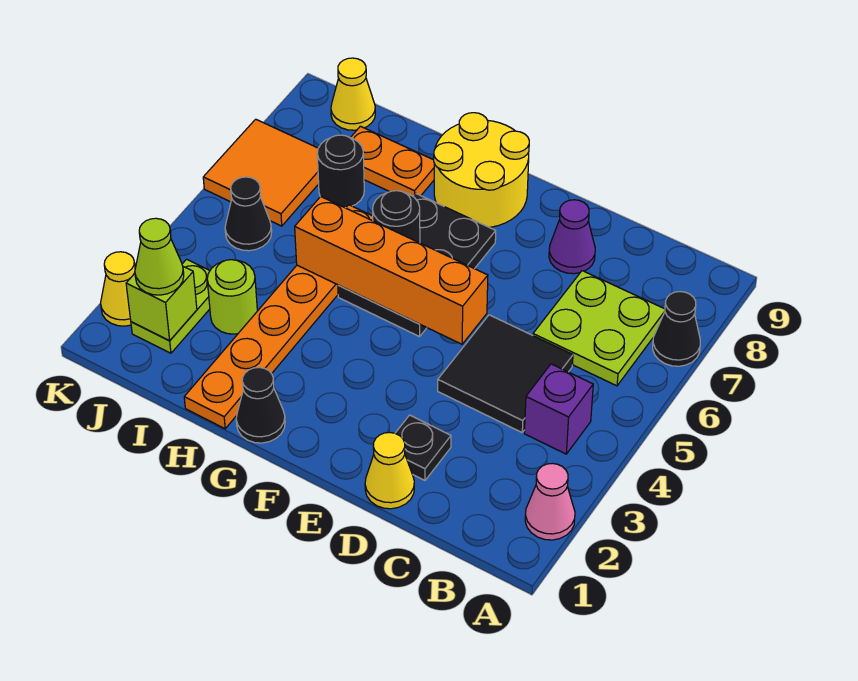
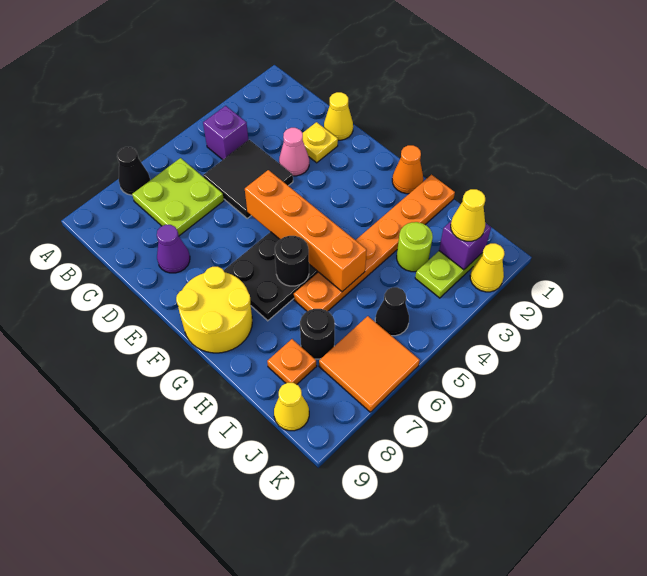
pink 1x1 cone [525,463,575,540] -> pink 1x1 cone moved to [279,128,309,176]
black 1x1 plate [395,415,451,480] -> yellow 1x1 plate [303,122,338,163]
black 1x1 cone [236,367,285,443] -> orange 1x1 cone [392,145,423,194]
orange 1x2 plate [350,126,434,196] -> orange 1x1 plate [267,339,317,384]
lime 1x1 brick [126,267,197,341] -> purple 1x1 brick [439,221,491,270]
lime 1x1 cone [135,218,184,295] -> yellow 1x1 cone [451,189,485,241]

